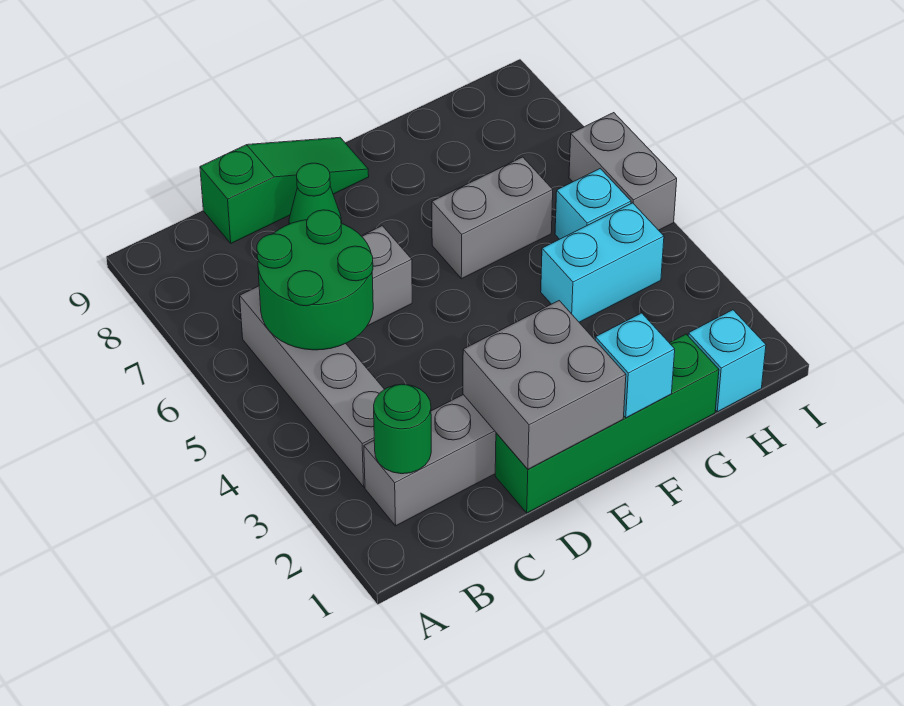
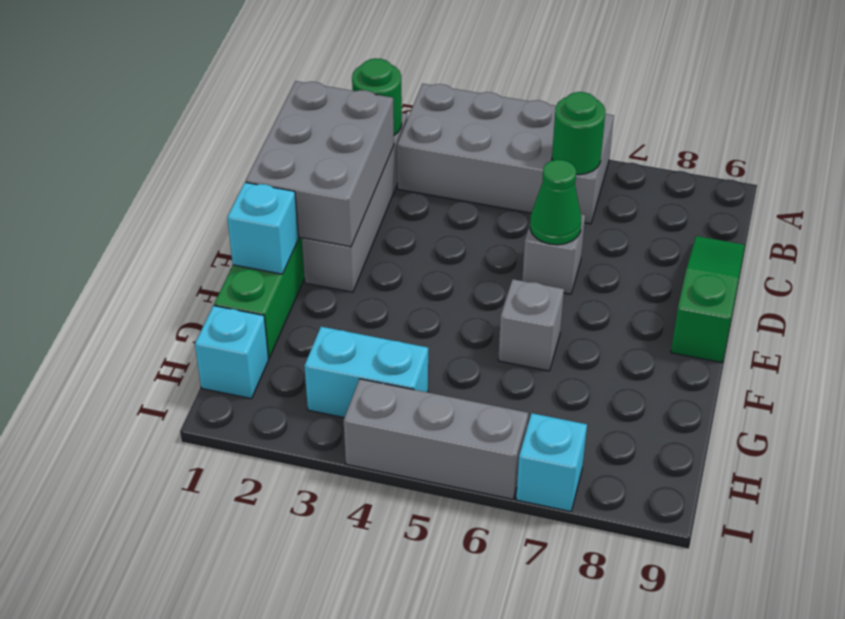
grey 1x4 brick [240,286,384,487] -> grey 2x4 brick [397,84,614,224]
green 2x2 round brick [257,210,373,350] -> green 1x1 round brick [552,92,605,175]
green 1x3 slope [200,138,369,243] -> green 1x3 slope turned to [671,236,745,363]
grey 2x2 brick [463,301,626,469] -> grey 2x3 brick [246,81,394,247]
green 1x1 cone [289,163,342,224] -> green 1x1 cone moved to [530,160,581,245]
grey 1x2 brick [432,157,553,279] -> grey 1x1 brick [498,279,564,371]
cyan 1x2 brick [541,203,664,322] -> cyan 1x2 brick turned to [305,327,428,418]
cyan 1x1 brick [555,169,631,239] -> cyan 1x1 brick moved to [516,413,587,512]
grey 1x2 brick [569,113,677,230] -> grey 1x3 brick [344,379,528,499]

